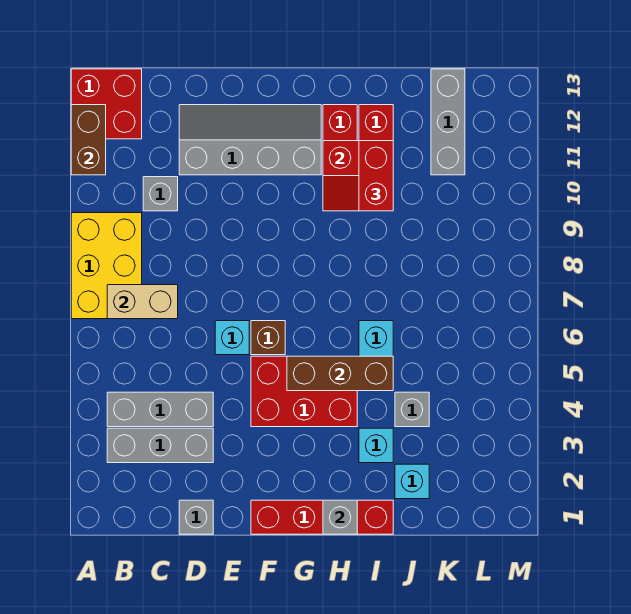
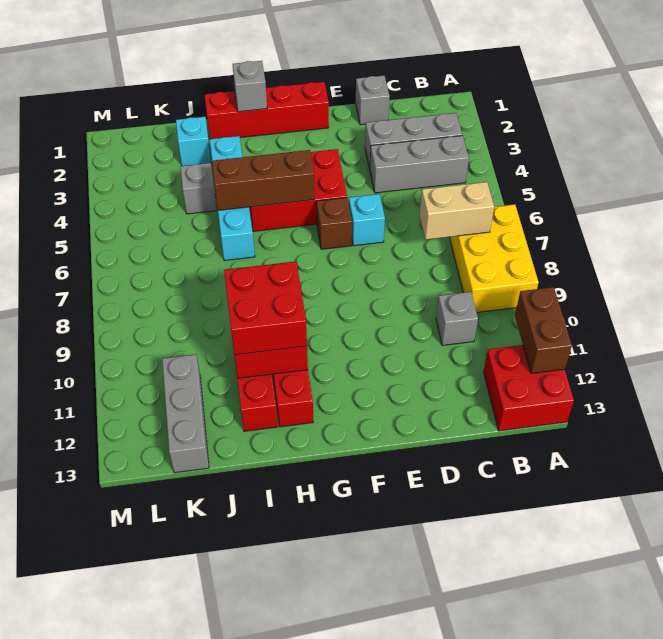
grey 2x4 slope [179,105,321,175] -> none
red 1x2 brick [359,141,393,211] -> red 2x2 brick [224,261,307,355]

